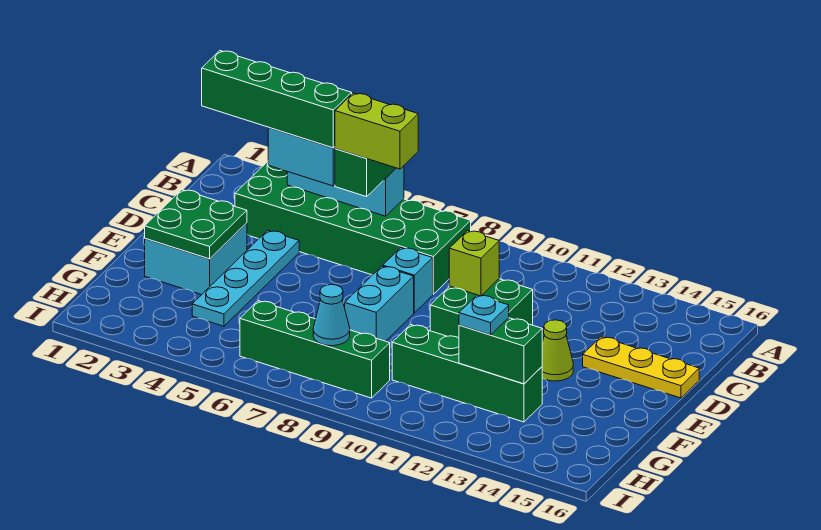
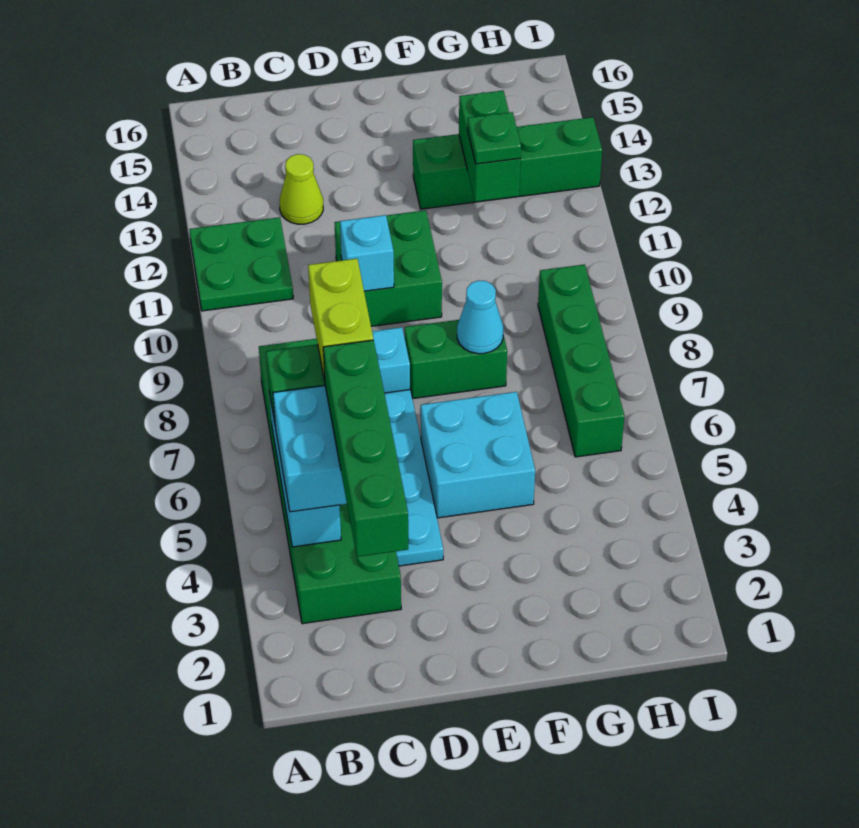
cyan 1x4 plate [192,230,299,326] -> cyan 1x4 plate turned to [384,390,443,566]
lime 1x1 brick [449,231,499,296] -> cyan 1x1 brick [340,215,394,291]
yellow 1x3 plate [583,337,699,398] -> none
cyan 2x2 brick [145,223,247,295] -> cyan 2x2 brick moved to [421,392,535,518]
green 2x2 plate [145,190,247,259] -> green 2x2 plate moved to [189,217,293,311]
cyan 1x2 brick [345,266,414,341] -> green 1x2 brick [405,320,507,398]
lime 1x1 cone [542,320,573,381] -> lime 1x1 cone moved to [279,154,323,224]
green 1x4 brick [392,325,542,422] -> green 1x4 brick turned to [413,117,602,209]
cyan 1x1 plate [459,295,509,335] -> green 1x1 plate [468,112,521,164]
cyan 1x1 cone [313,285,350,346] -> cyan 1x1 cone moved to [457,280,503,354]

